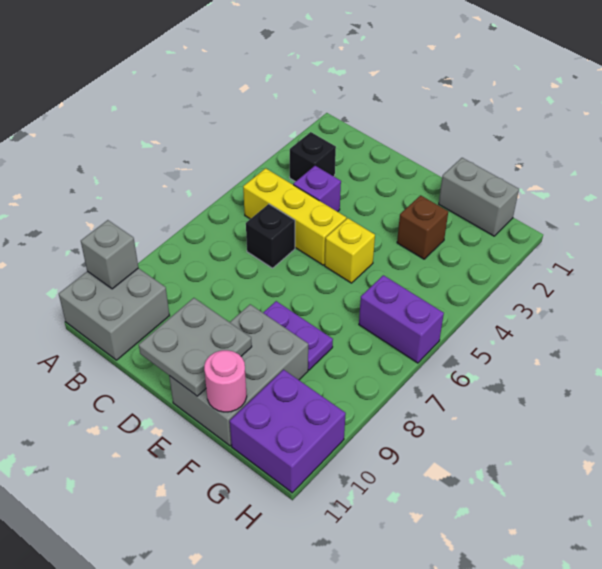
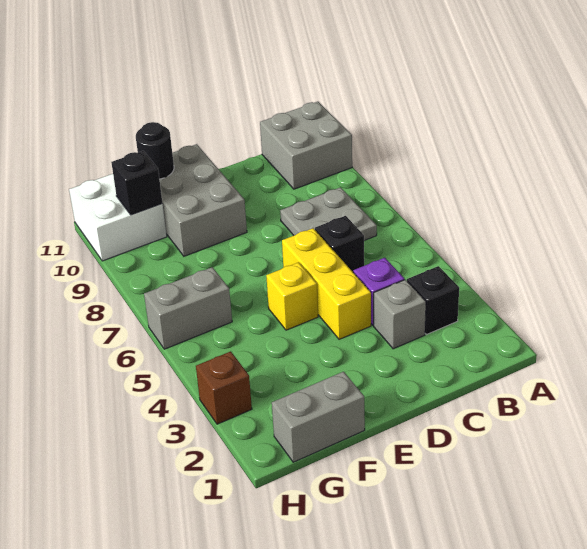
grey 1x1 brick [81,220,138,289] -> grey 1x1 brick moved to [374,280,426,349]
yellow 1x3 brick [243,168,346,265] -> yellow 1x3 brick turned to [282,228,371,339]
grey 2x2 plate [139,298,252,396] -> grey 2x2 plate moved to [280,187,377,241]
purple 1x2 plate [263,301,333,370] -> none
brown 1x1 brick [397,195,448,259] -> brown 1x1 brick moved to [196,351,252,424]
pink 1x1 round brick [204,350,247,412] -> black 1x1 round brick [136,122,174,179]
purple 1x2 brick [359,275,444,363] -> grey 1x2 brick [144,267,232,349]
purple 2x2 brick [230,370,346,493] -> white 2x2 brick [69,174,167,261]
none -> black 1x1 brick [111,151,162,215]

